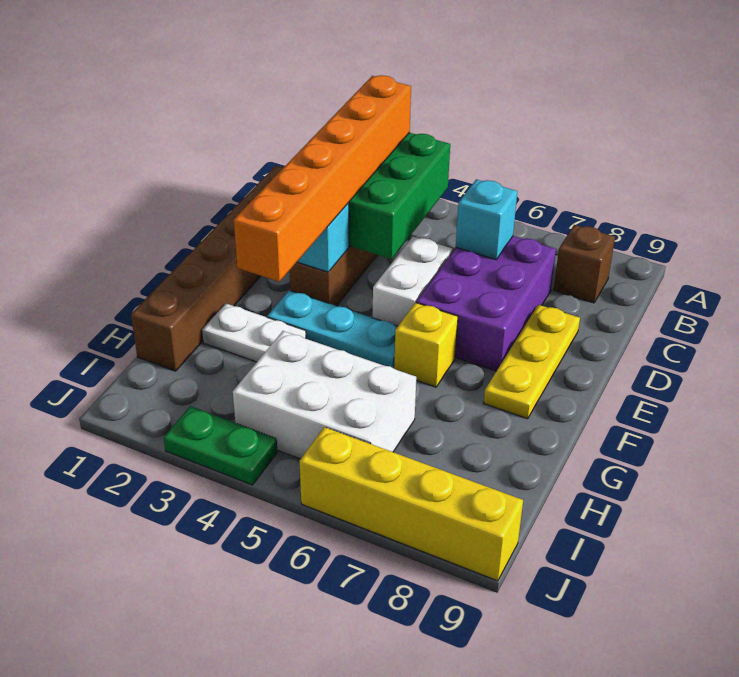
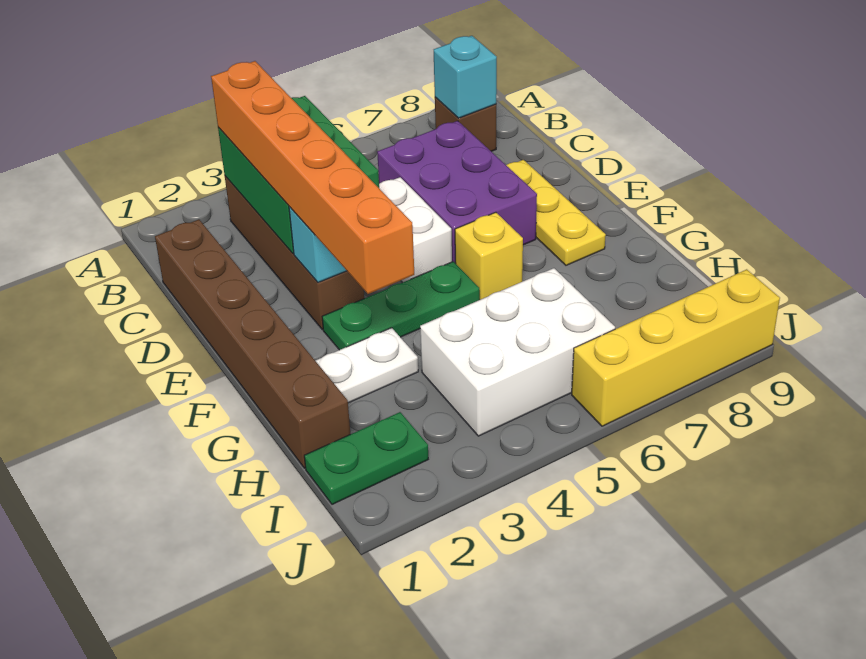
cyan 1x1 brick [456,179,517,260] -> cyan 1x1 brick moved to [434,36,497,118]
cyan 1x3 plate [267,290,398,368] -> green 1x3 plate [322,261,480,350]
green 1x2 plate [164,406,277,485] -> green 1x2 plate moved to [304,412,428,504]

